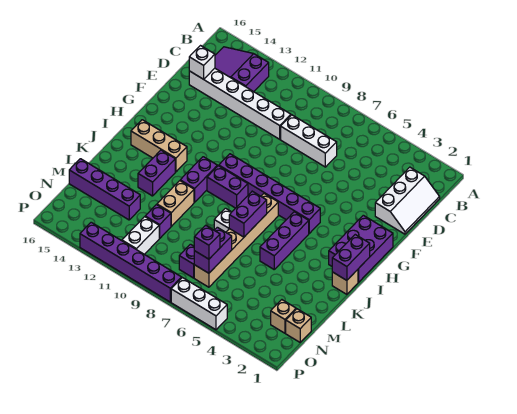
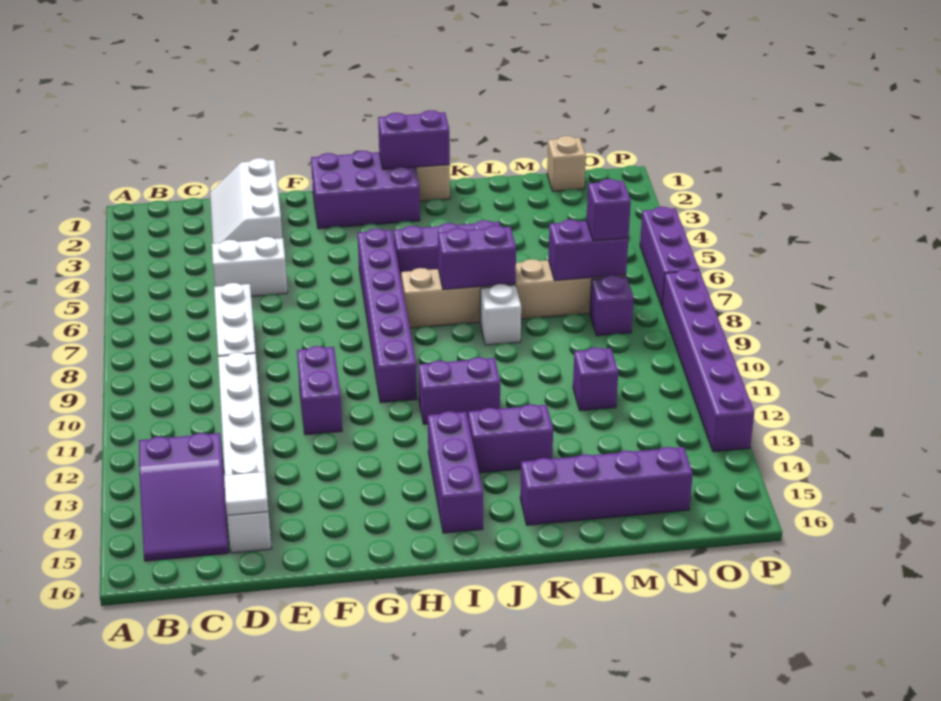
white 2x3 slope [375,167,440,234] -> white 2x3 slope turned to [210,158,282,244]
white 1x1 brick [189,46,215,79] -> white 1x1 tile [224,472,268,515]
purple 1x2 brick [207,166,248,208] -> purple 1x2 brick moved to [297,346,342,435]
tan 1x3 brick [131,120,187,172] -> purple 1x3 brick [428,411,483,533]
tan 1x2 brick [157,181,194,226] -> none
purple 1x4 brick [69,159,140,220] -> purple 1x4 brick turned to [520,447,693,525]
tan 1x1 brick [271,300,296,333] -> none
white 1x2 brick [122,217,159,254] -> white 1x2 brick moved to [212,237,288,296]
white 1x3 brick [171,278,227,330] -> purple 1x3 brick [640,207,699,306]

